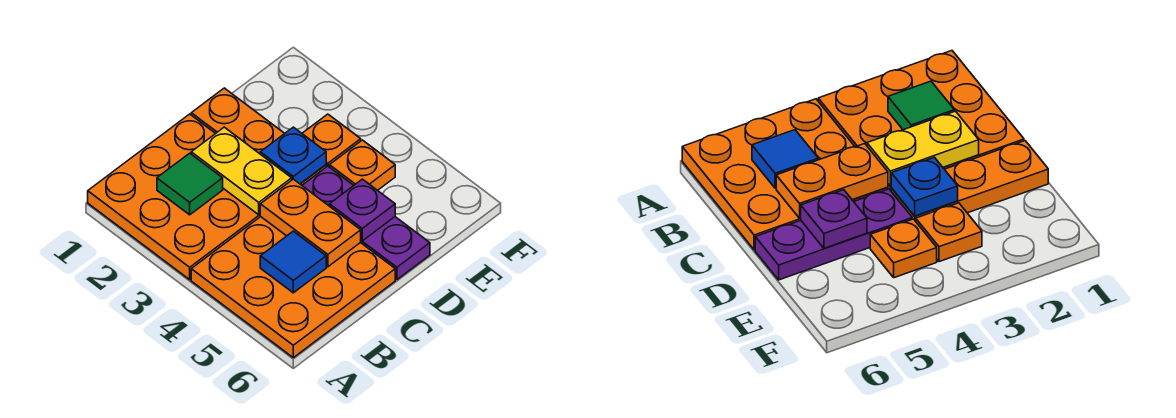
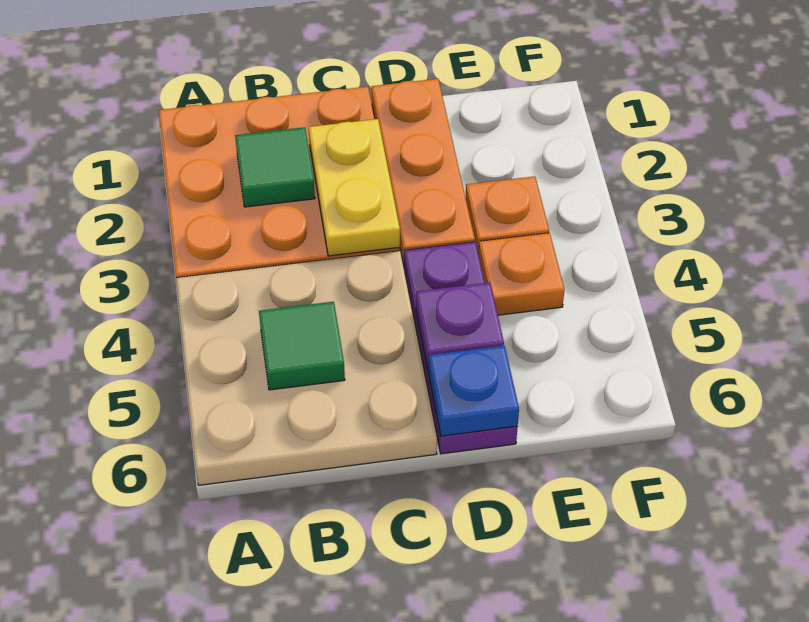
orange 3x3 plate [191,217,395,358] -> tan 3x3 plate [176,251,437,485]
blue 1x1 tile [260,231,326,293] -> green 1x1 tile [259,302,345,390]
orange 1x2 plate [260,179,361,267] -> none
blue 1x1 plate [260,127,326,184] -> blue 1x1 plate moved to [428,346,519,436]

